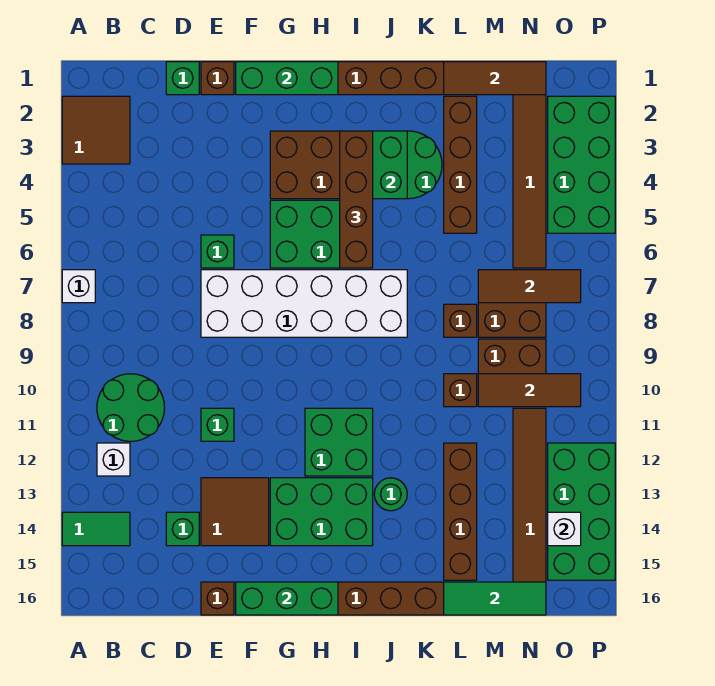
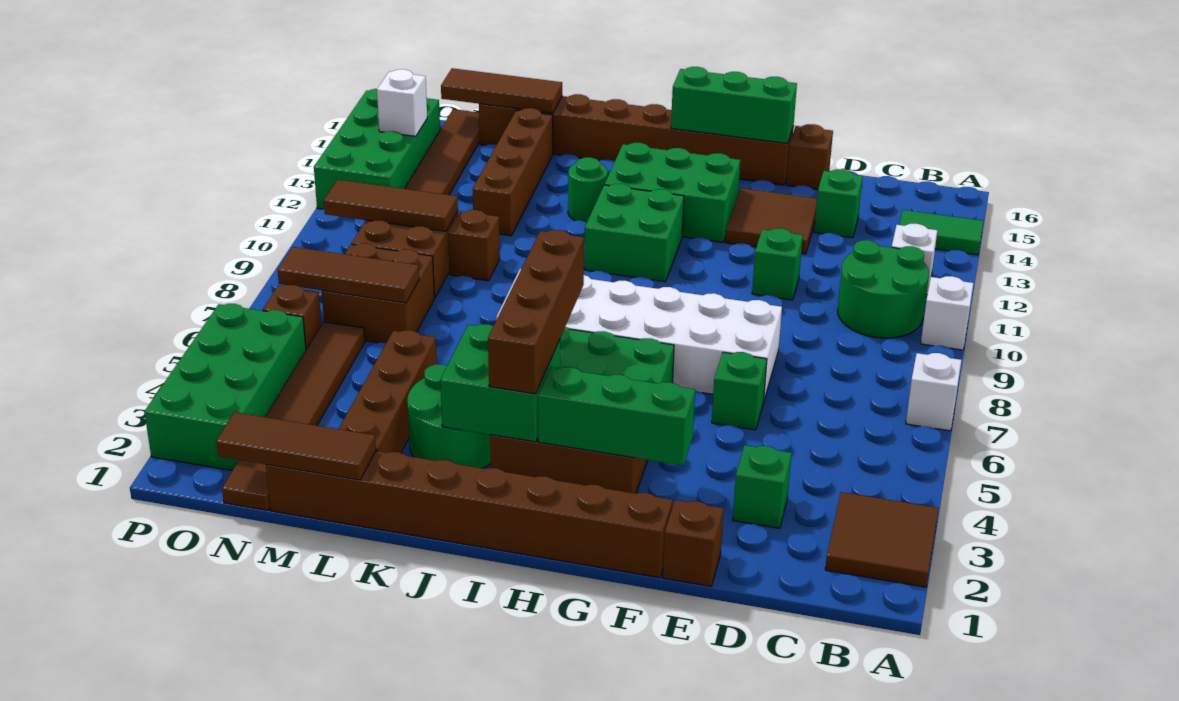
none -> white 1x1 brick [921,276,974,350]
green 1x1 brick [166,62,199,95] -> green 1x1 brick moved to [733,445,792,528]
green 1x3 brick [236,62,338,95] -> green 1x3 brick moved to [538,367,695,466]
brown 1x1 brick [444,304,477,337] -> brown 1x1 brick moved to [263,285,322,349]
green 1x3 tile [444,582,546,615] -> brown 1x3 tile [441,68,562,113]

